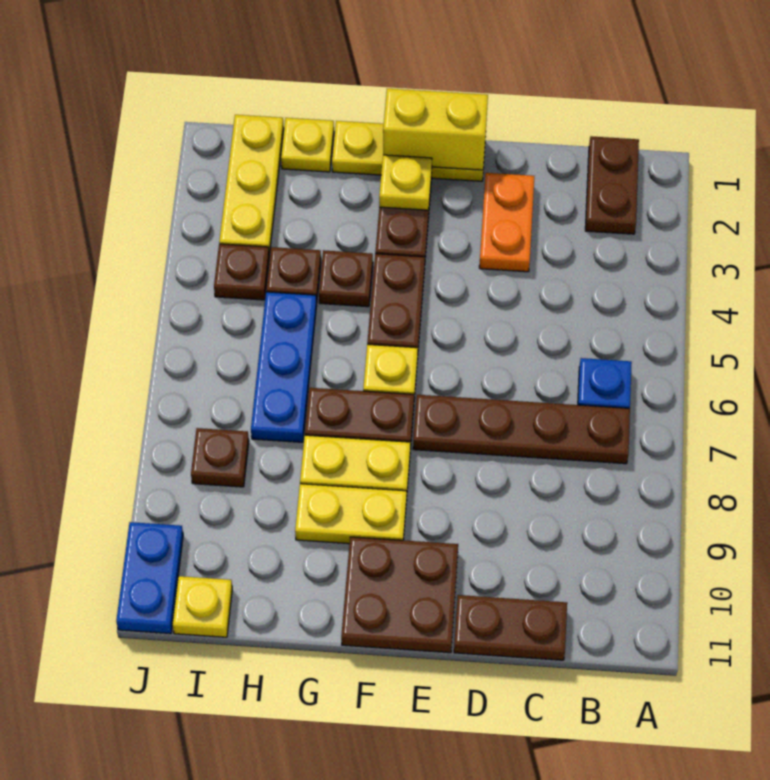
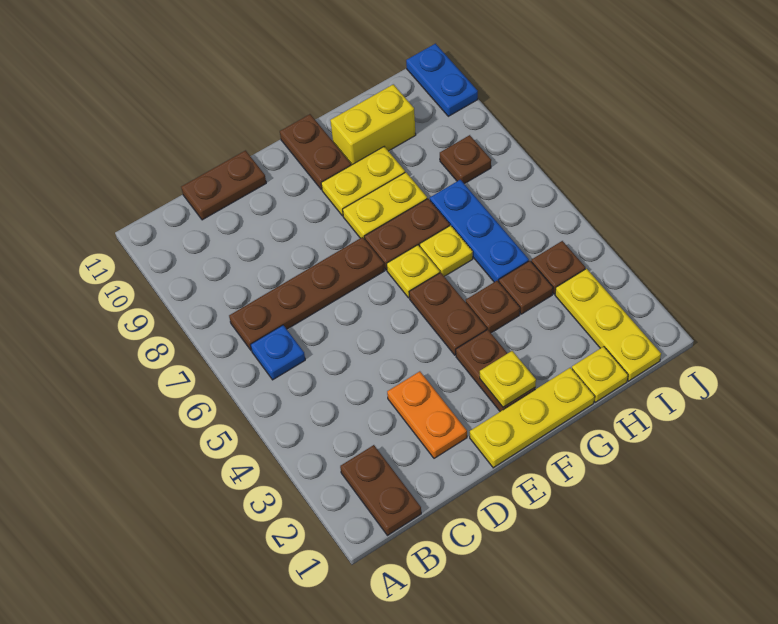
yellow 1x2 brick [383,89,488,170] -> yellow 1x2 brick moved to [330,84,416,165]
brown 2x2 plate [341,537,458,653] -> brown 1x2 plate [280,114,351,190]
yellow 1x1 plate [172,576,232,637] -> yellow 1x1 plate moved to [420,225,473,276]

